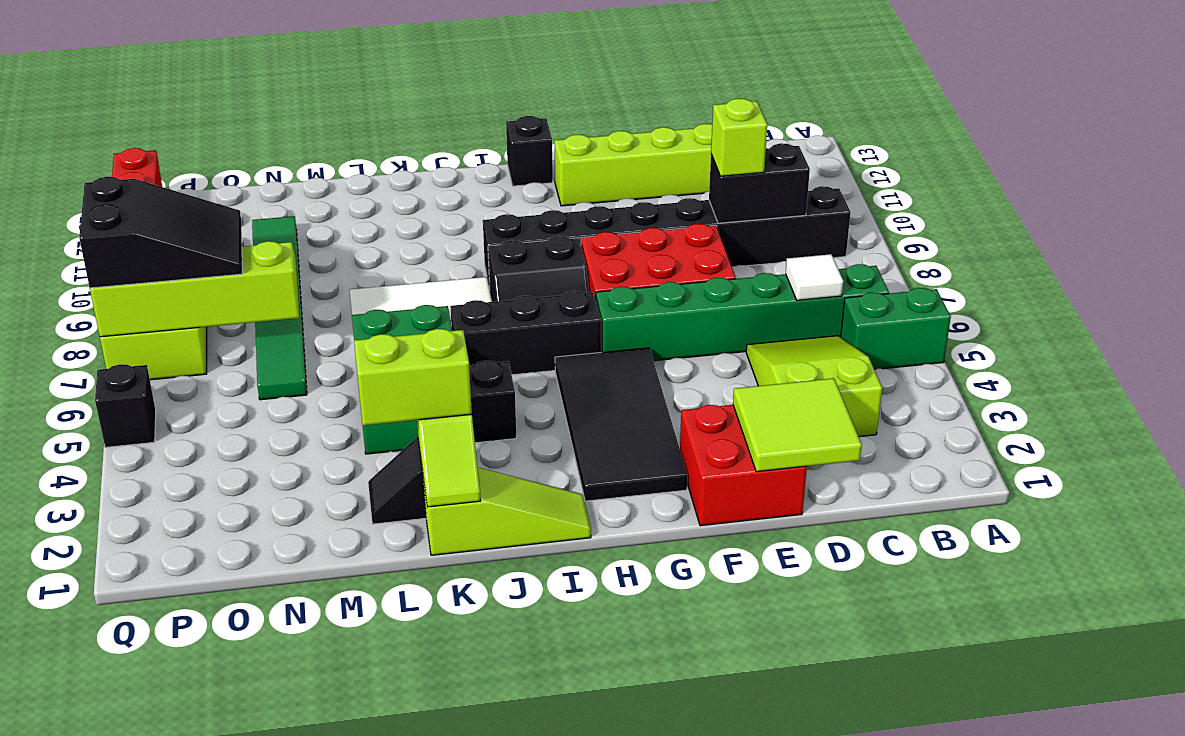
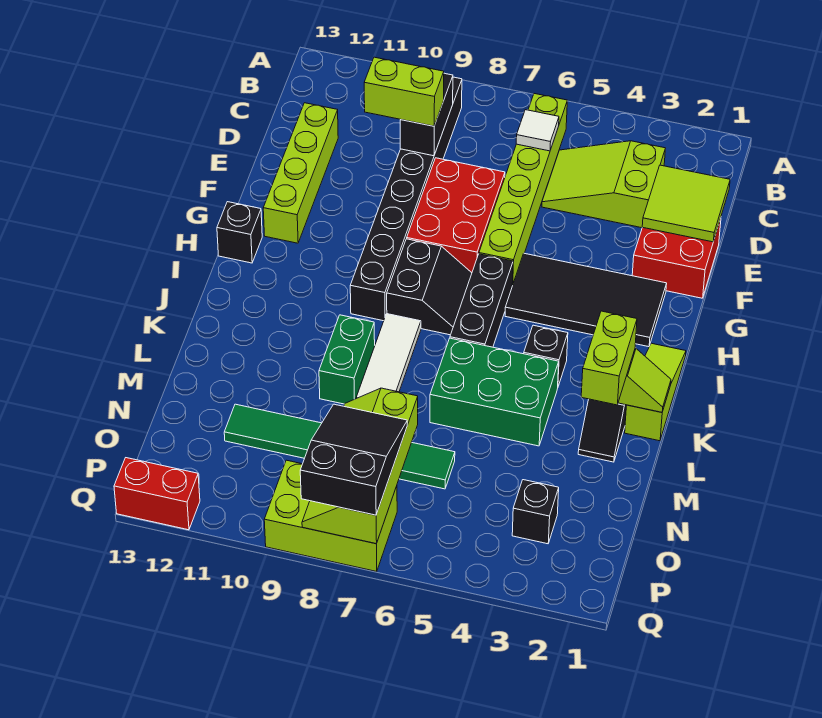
green 1x2 brick [841,288,951,370] -> green 1x2 brick moved to [319,315,375,404]
green 1x6 brick [596,264,889,361] -> lime 1x6 brick [479,94,567,286]
lime 1x1 brick [711,99,767,176] -> lime 1x2 brick [364,57,444,126]
black 1x1 brick [95,364,156,447] -> black 1x1 brick moved to [512,480,559,544]

